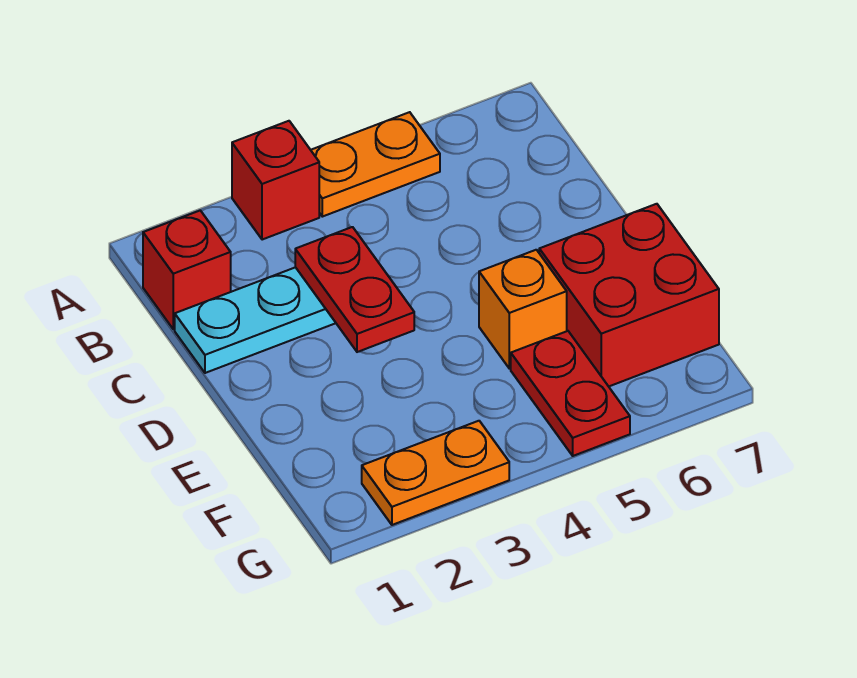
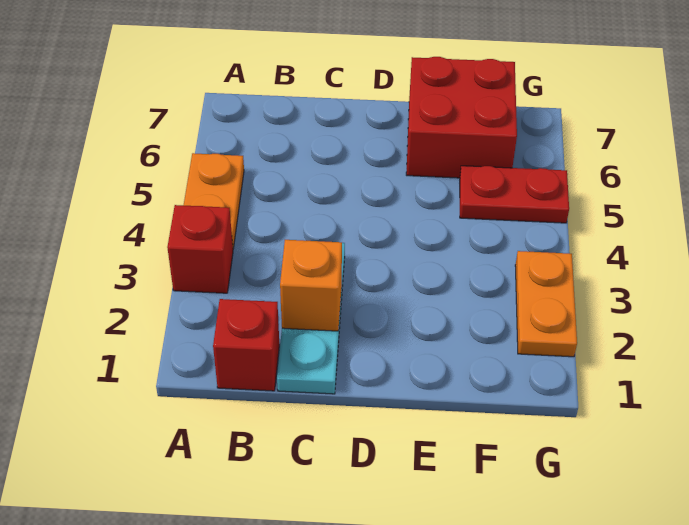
red 1x2 plate [295,227,414,352] -> none
orange 1x1 brick [479,250,567,369] -> orange 1x1 brick moved to [280,240,342,331]

